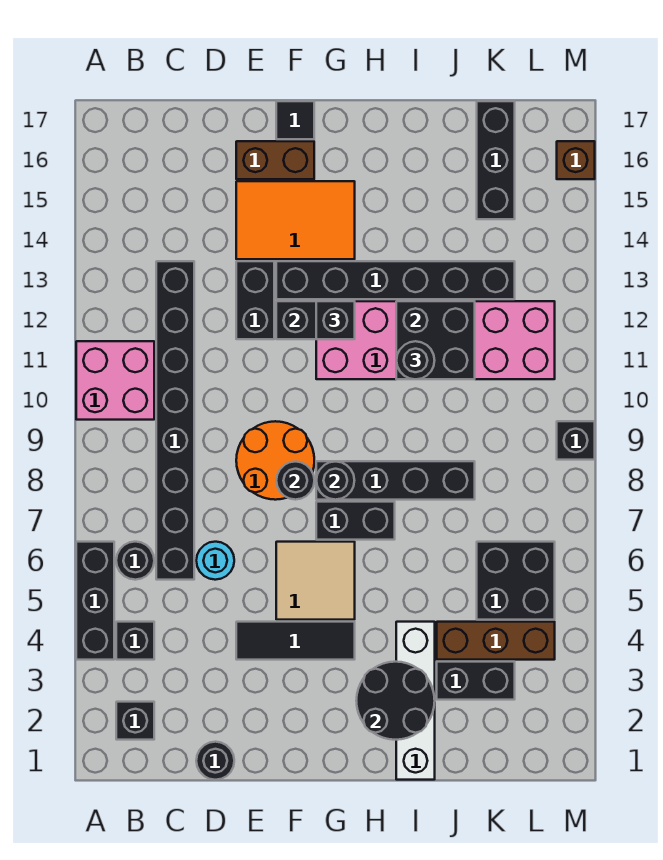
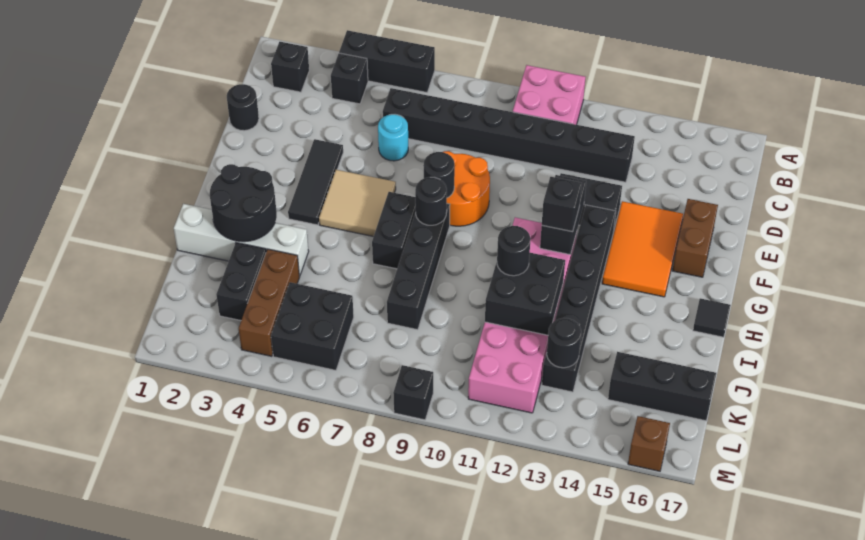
black 1x1 round brick [116,542,154,580] -> black 1x1 round brick moved to [547,318,581,368]
black 1x1 tile [276,101,314,139] -> black 1x1 tile moved to [693,298,731,337]

